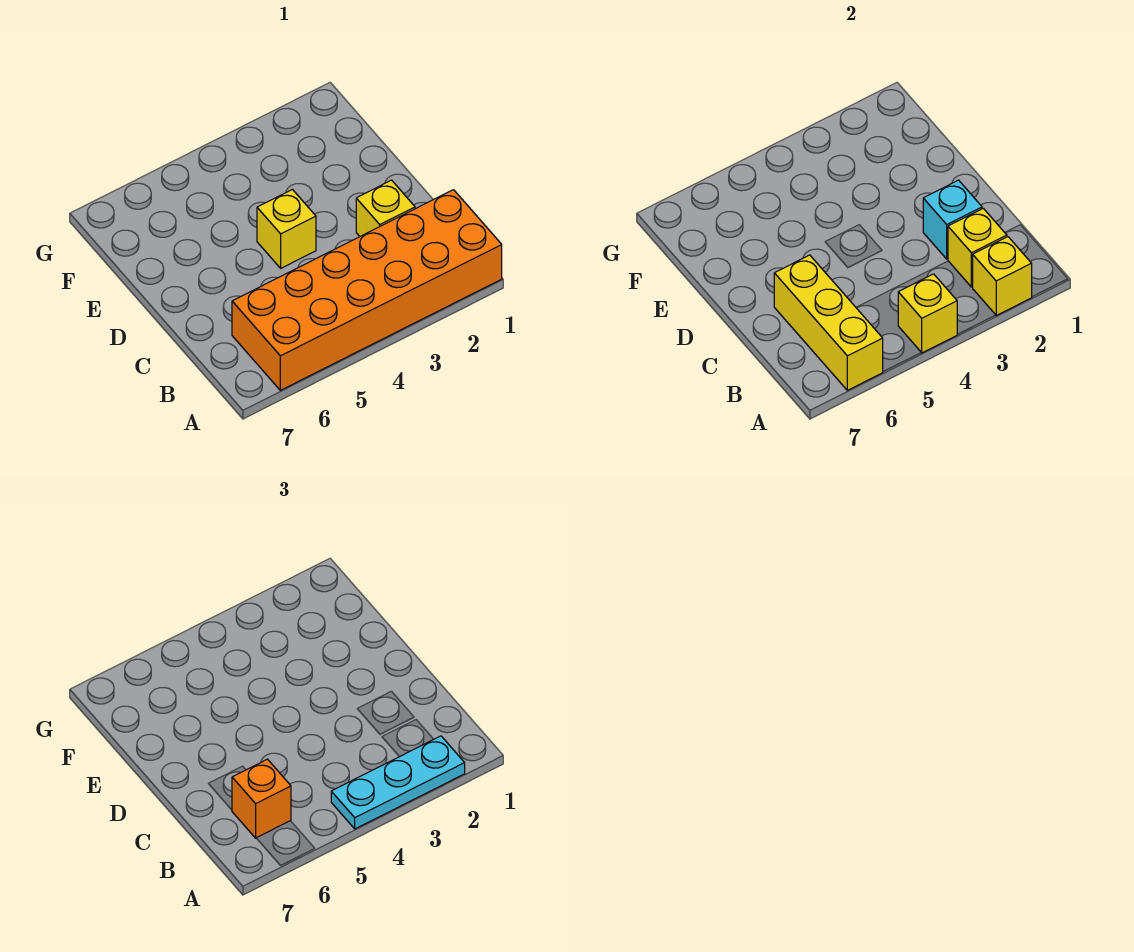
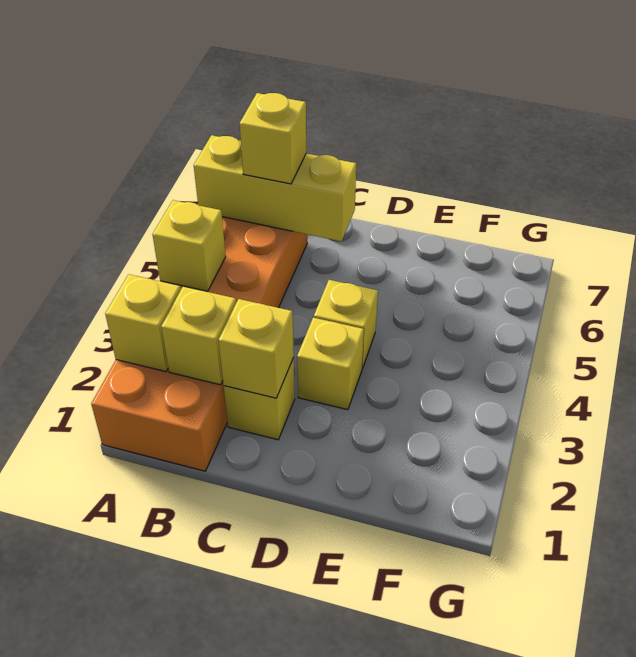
cyan 1x3 plate [331,736,465,829] -> none
orange 1x1 brick [232,759,291,838] -> yellow 1x1 brick [240,93,306,184]
cyan 1x1 brick [923,180,982,259] -> yellow 1x1 brick [219,299,294,398]
none -> yellow 1x1 brick [297,317,364,410]

